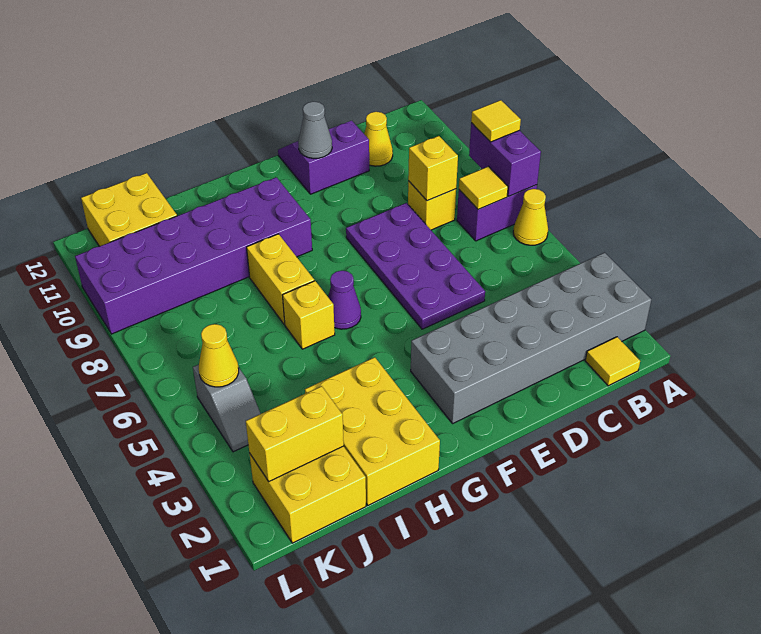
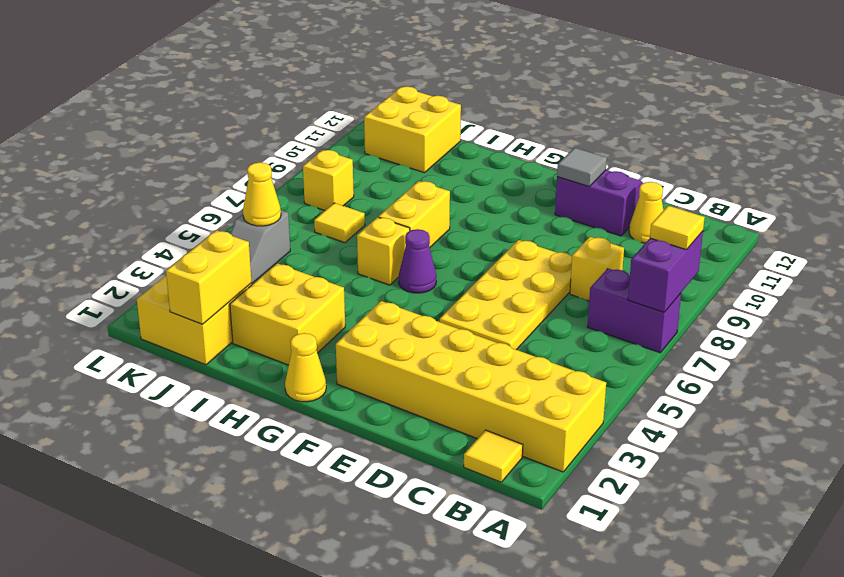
grey 2x6 brick [411,253,651,423] -> yellow 2x6 brick [336,301,606,472]
yellow 1x1 cone [513,189,548,245] -> yellow 1x1 cone moved to [285,333,326,402]
yellow 1x1 tile [459,166,508,209] -> yellow 1x1 tile moved to [314,203,365,243]
yellow 1x1 brick [408,136,458,201] -> yellow 1x1 brick moved to [303,150,354,210]
purple 2x4 plate [346,203,485,329] -> yellow 2x4 plate [440,240,572,350]
grey 1x1 cone [298,102,332,159] -> grey 1x1 tile [557,148,607,187]
purple 2x6 brick [75,177,312,334] -> none
yellow 2x3 brick [305,357,440,505] -> yellow 2x2 brick [230,264,345,365]
yellow 1x2 brick [246,386,344,481] -> yellow 1x2 brick turned to [166,230,252,324]

